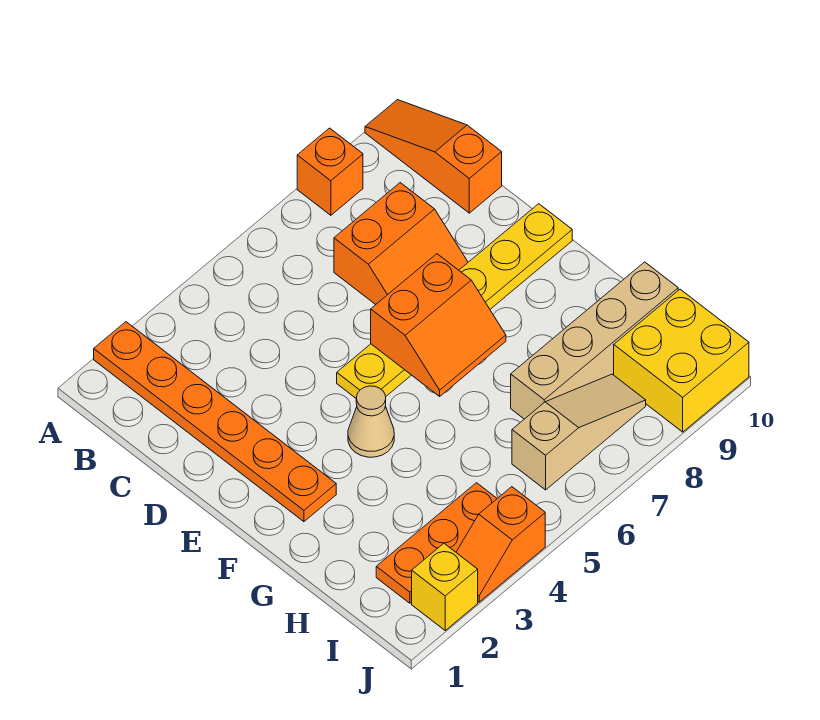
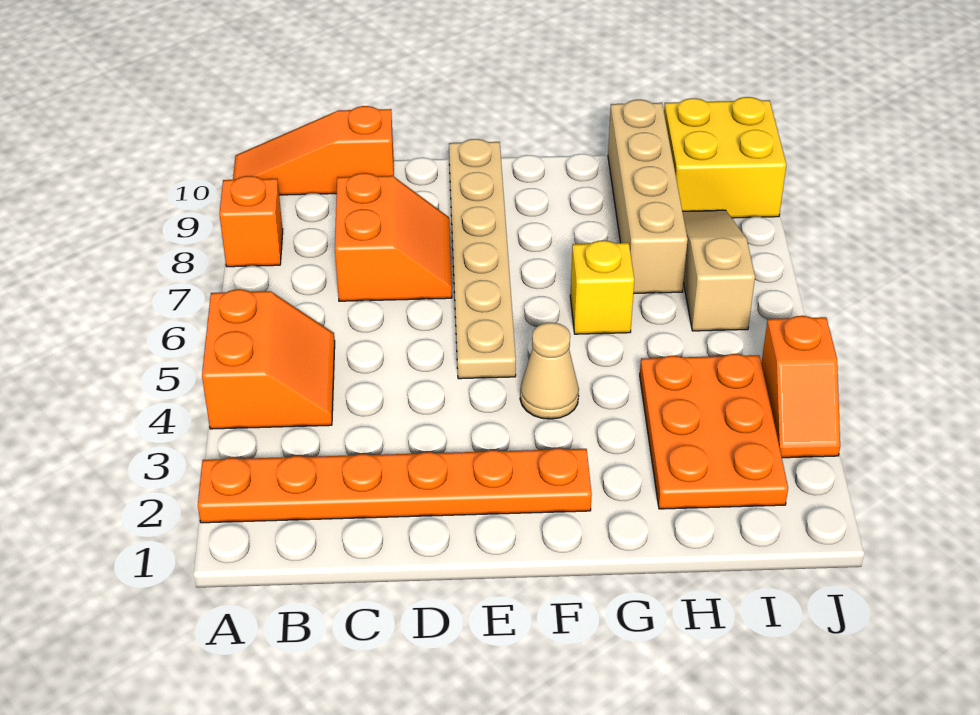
yellow 1x6 plate [337,204,572,398] -> tan 1x6 plate [449,139,516,379]
orange 2x2 slope [371,254,506,396] -> orange 2x2 slope moved to [202,289,335,429]
orange 1x3 plate [376,483,497,603] -> orange 2x3 plate [640,354,788,509]
yellow 1x1 brick [412,544,478,630] -> yellow 1x1 brick moved to [570,240,634,334]

